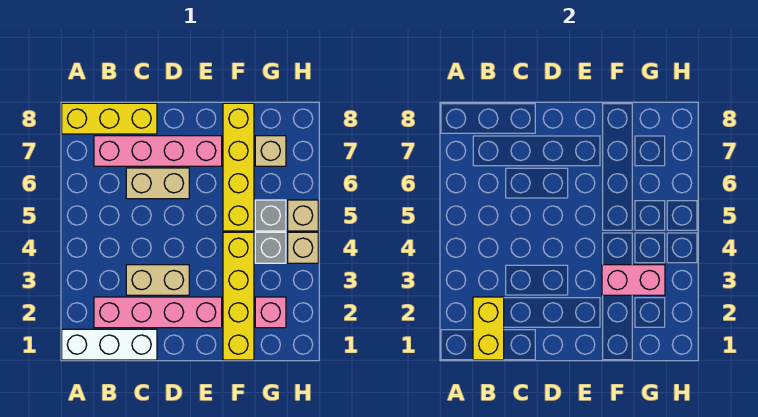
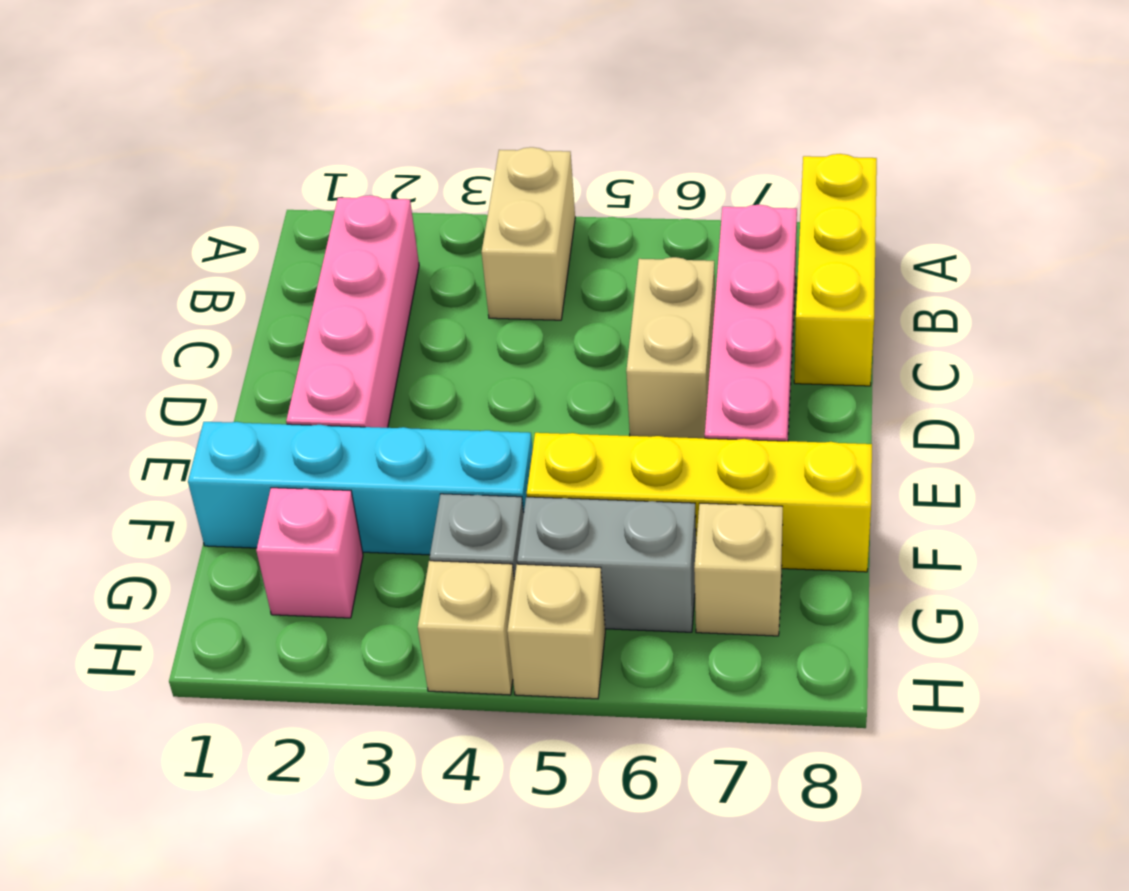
white 1x3 brick [62,329,157,360] -> none
yellow 1x2 brick [473,297,504,360] -> none
tan 1x2 brick [126,265,189,295] -> tan 1x2 brick moved to [482,147,575,320]
yellow 1x4 brick [223,232,254,360] -> cyan 1x4 brick [188,422,533,555]
pink 1x2 brick [602,265,665,295] -> none
grey 1x1 brick [255,200,286,231] -> grey 1x2 brick [517,497,696,632]

